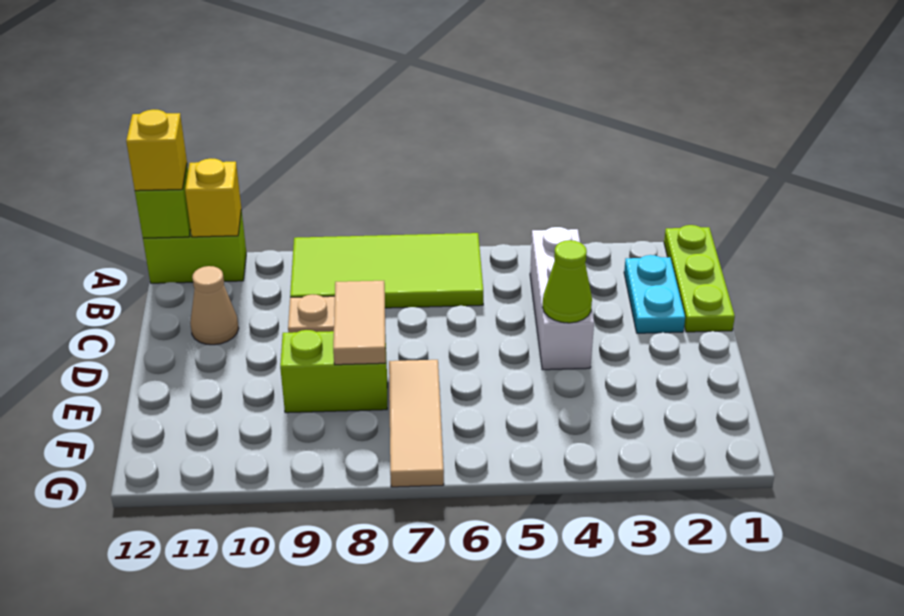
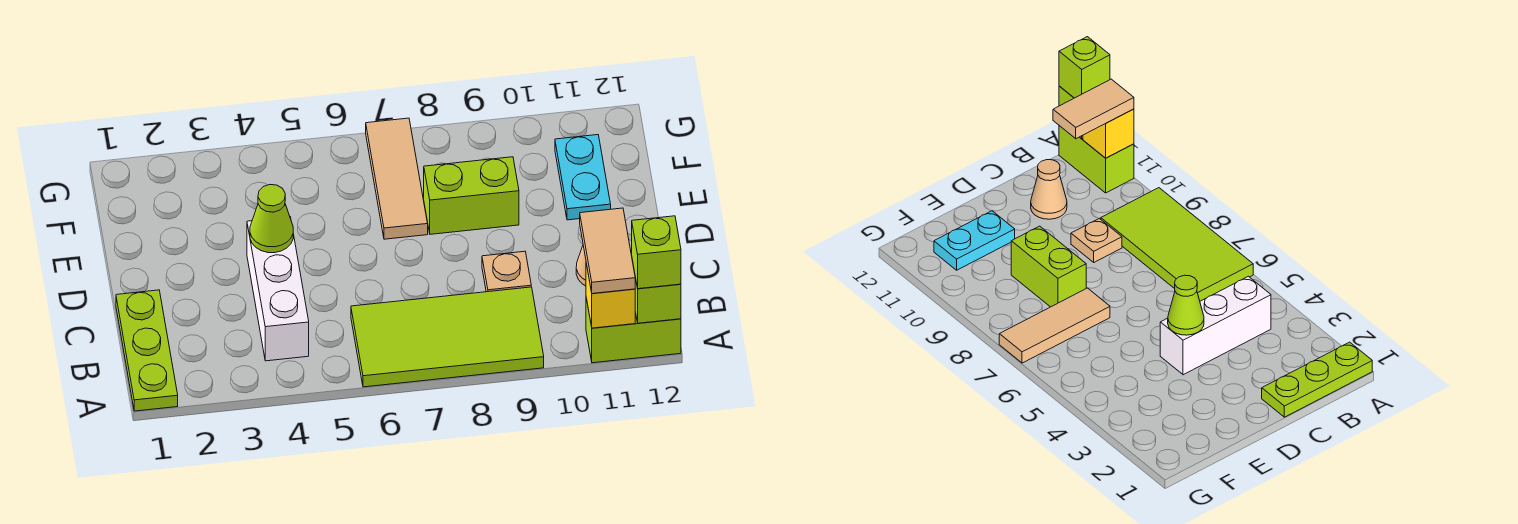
yellow 1x1 brick [126,110,187,191] -> lime 1x1 brick [632,216,681,289]
cyan 1x2 plate [624,255,685,333] -> cyan 1x2 plate moved to [555,135,611,220]
tan 1x2 tile [333,281,386,365] -> tan 1x2 tile moved to [580,208,635,294]

